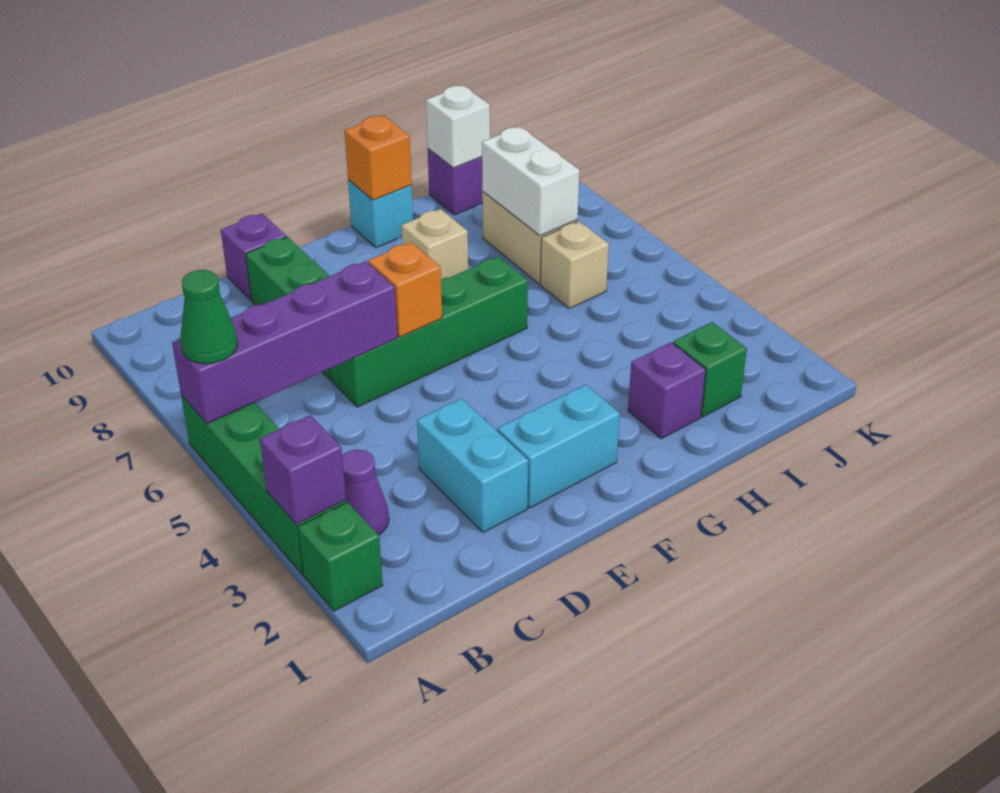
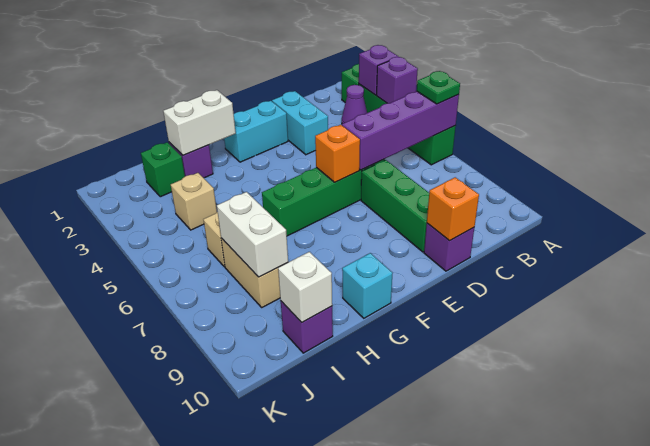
none -> purple 1x1 brick [377,57,418,103]
green 1x1 cone [181,270,238,364] -> green 1x1 plate [417,71,460,104]
none -> white 1x2 brick [163,90,236,155]
tan 1x1 brick [401,209,468,279] -> tan 1x1 brick moved to [171,173,217,230]
orange 1x1 brick [344,115,412,200] -> orange 1x1 brick moved to [427,177,479,241]

